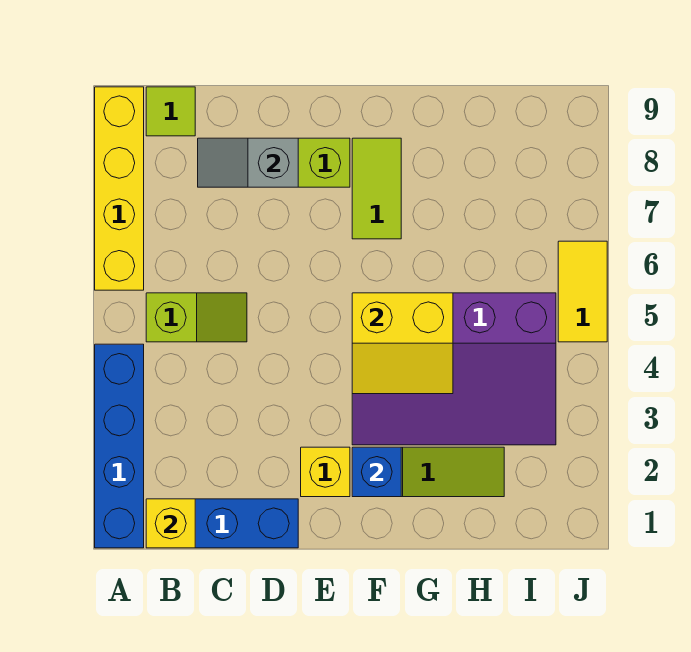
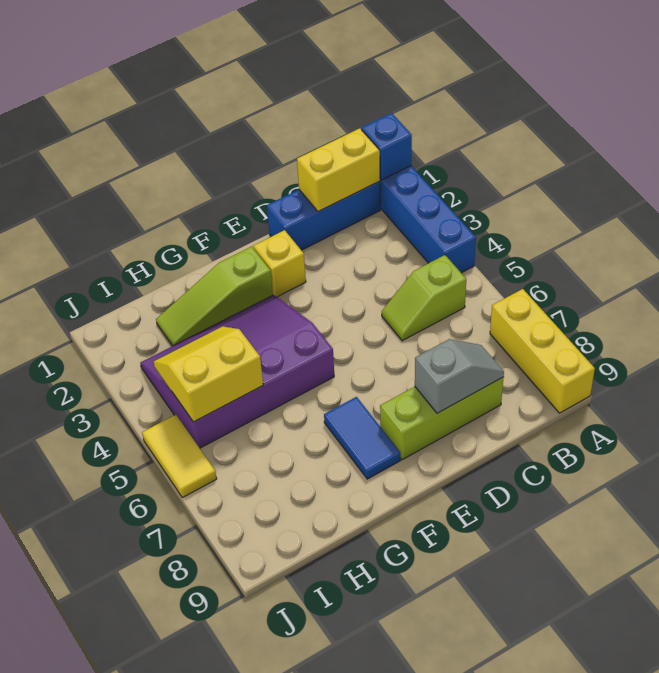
yellow 1x4 brick [95,87,144,290] -> yellow 1x3 brick [490,289,595,413]
yellow 1x1 brick [146,499,195,548] -> yellow 1x2 brick [297,128,380,212]
lime 1x1 tile [146,87,195,136] -> none
blue 1x1 brick [352,447,401,497] -> blue 1x1 brick moved to [362,113,412,180]
yellow 2x2 slope [352,293,453,394] -> yellow 2x2 slope moved to [154,326,263,422]
lime 1x2 tile [352,138,401,239] -> blue 1x2 tile [324,397,400,479]

